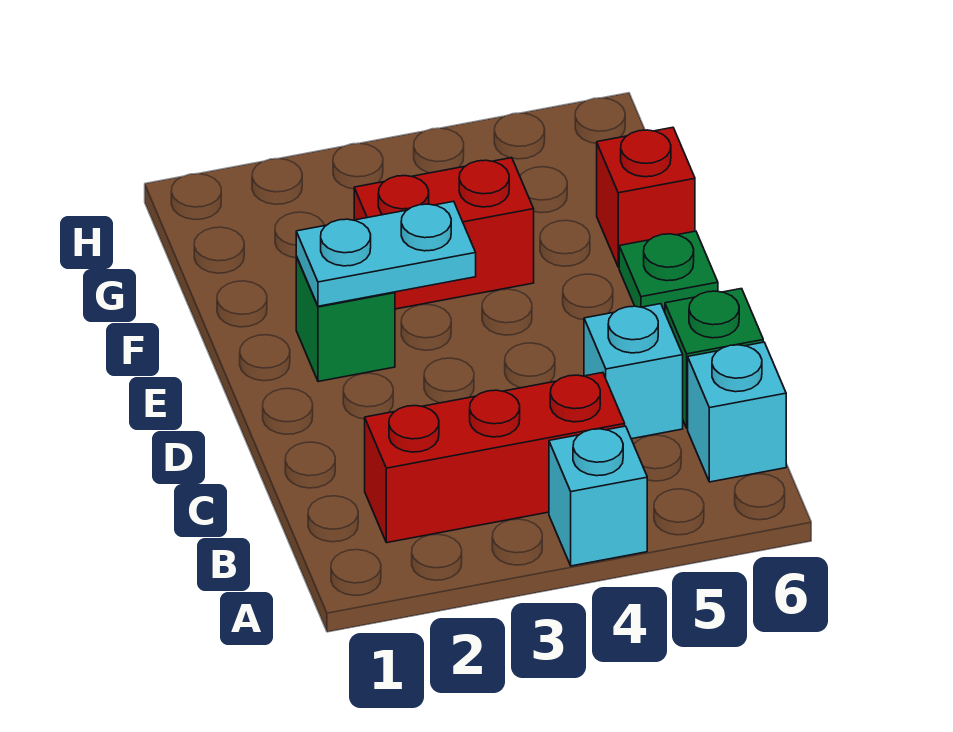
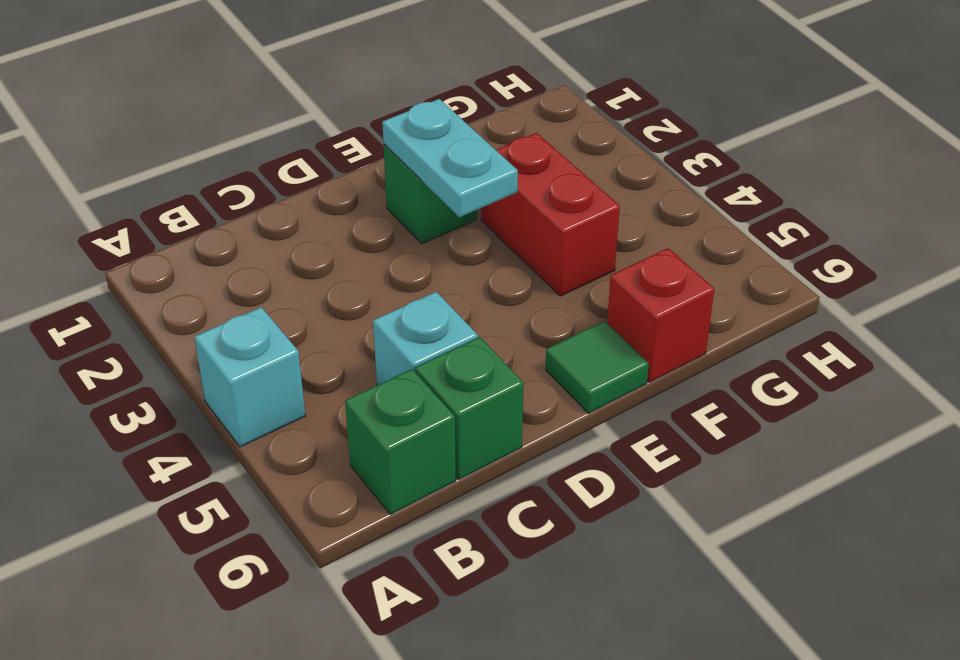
red 1x3 brick [365,373,625,543] -> none
cyan 1x1 brick [688,342,786,482] -> green 1x1 brick [345,369,456,515]
green 1x1 plate [619,231,718,312] -> green 1x1 tile [545,321,649,413]

